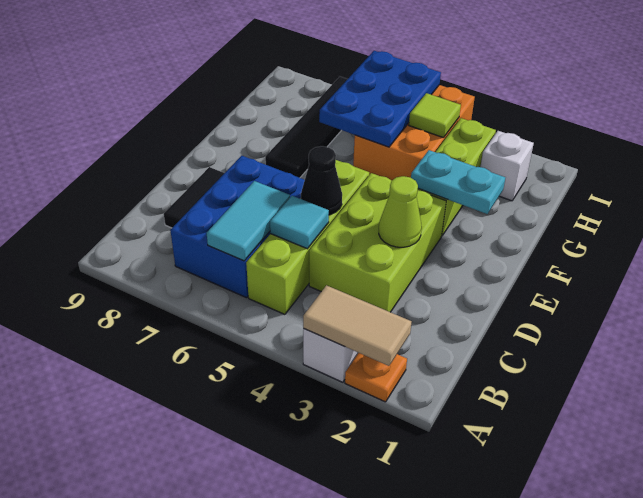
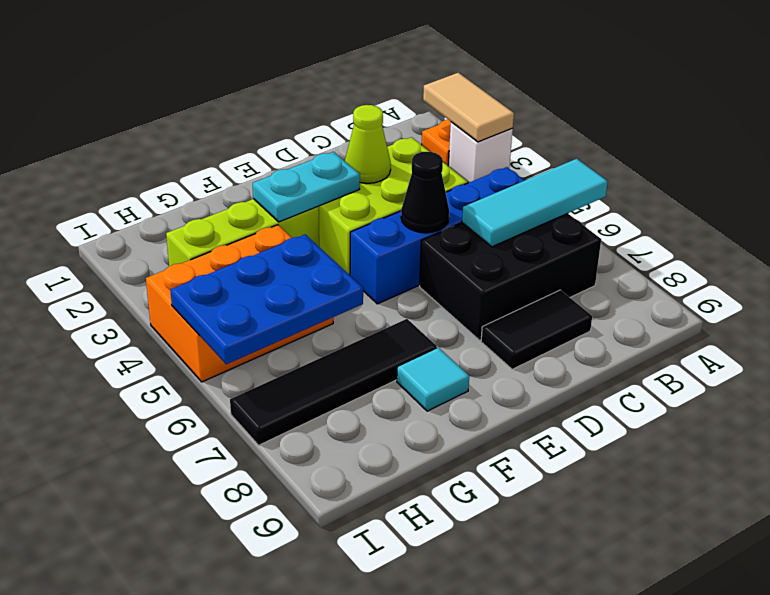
lime 1x4 brick [246,160,369,314] -> blue 1x4 brick [350,167,525,304]
blue 2x3 brick [170,156,305,298] -> black 2x3 brick [420,213,601,340]
cyan 1x2 tile [207,181,290,261] -> cyan 1x3 tile [462,159,608,247]
cyan 1x1 tile [270,196,329,249] -> cyan 1x1 tile moved to [397,348,469,411]
cyan 1x2 plate [411,150,505,214] -> cyan 1x2 plate turned to [253,152,360,222]
white 1x1 brick [480,131,534,201] -> none
lime 1x1 tile [409,93,461,138] -> none

